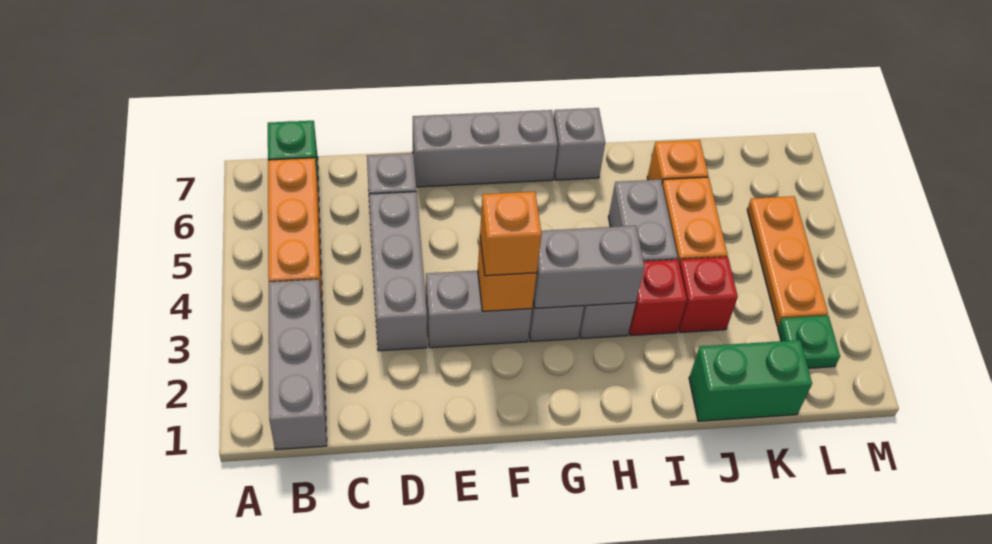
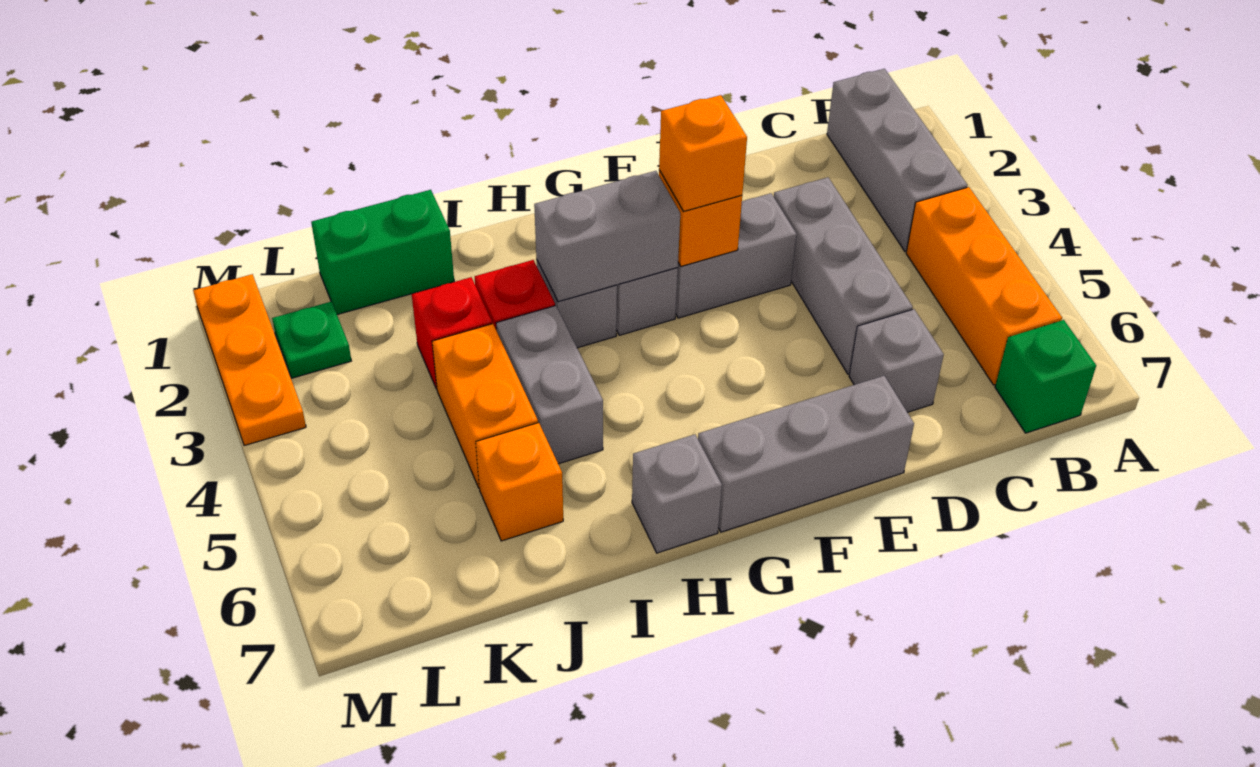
orange 1x3 plate [747,196,828,327] -> orange 1x3 plate moved to [193,274,306,446]

